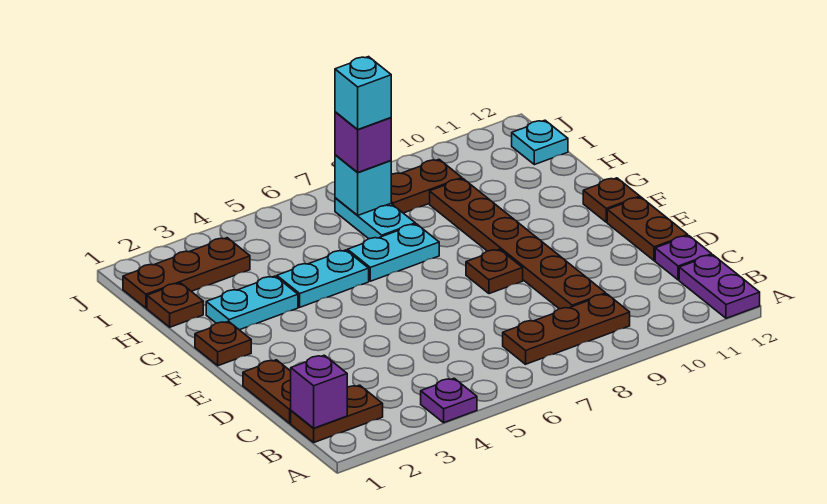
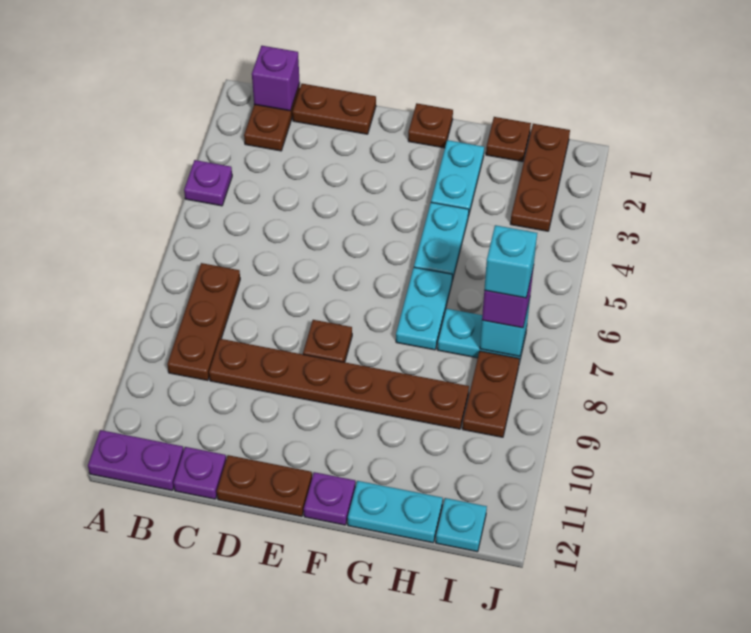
brown 1x1 plate [583,178,640,222] -> purple 1x1 plate [304,472,355,525]
none -> cyan 1x2 plate [348,481,443,543]

